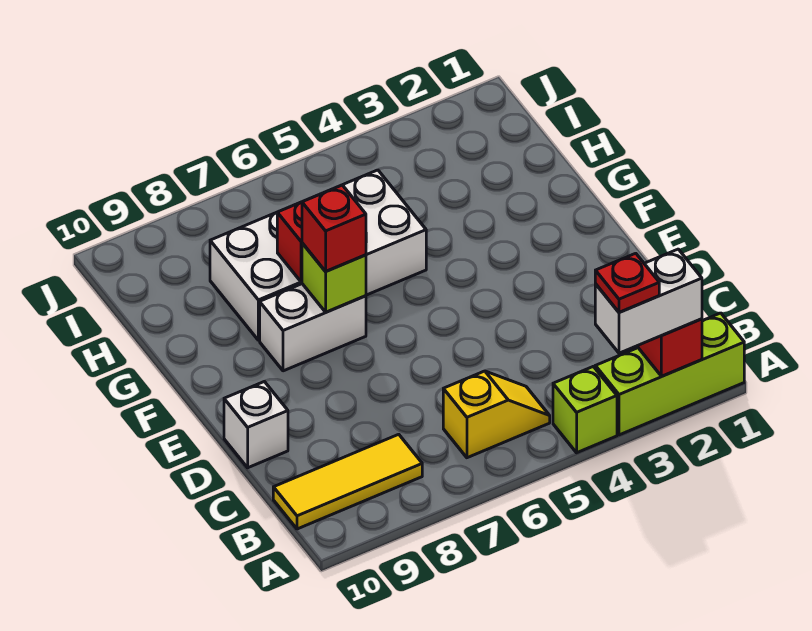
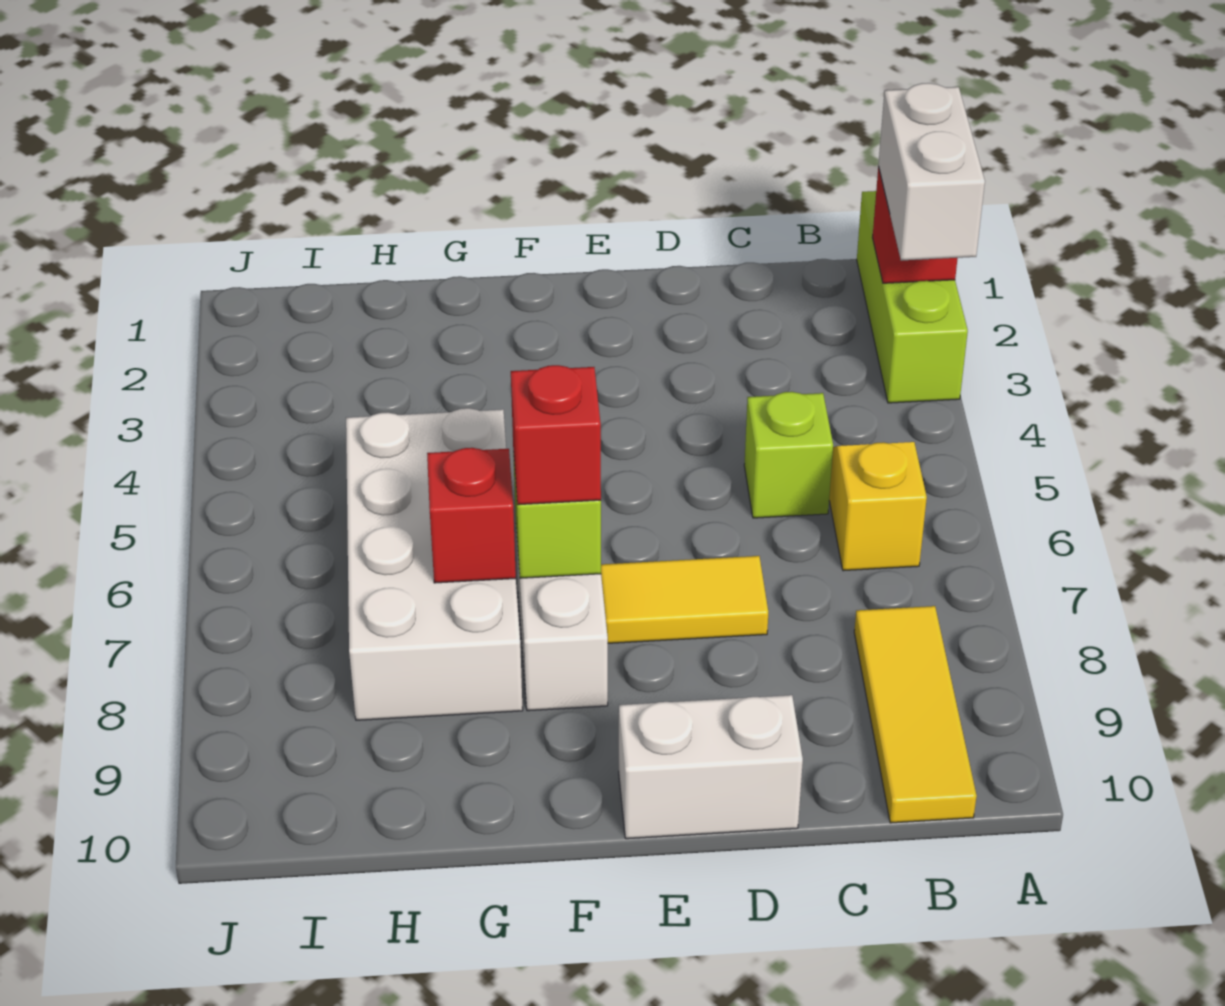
red 1x1 plate [595,253,659,312] -> none
lime 1x1 brick [553,366,617,453] -> lime 1x1 brick moved to [744,392,833,518]
none -> yellow 1x2 tile [601,556,768,643]
white 1x1 brick [224,382,288,468] -> white 1x2 brick [619,695,803,839]

